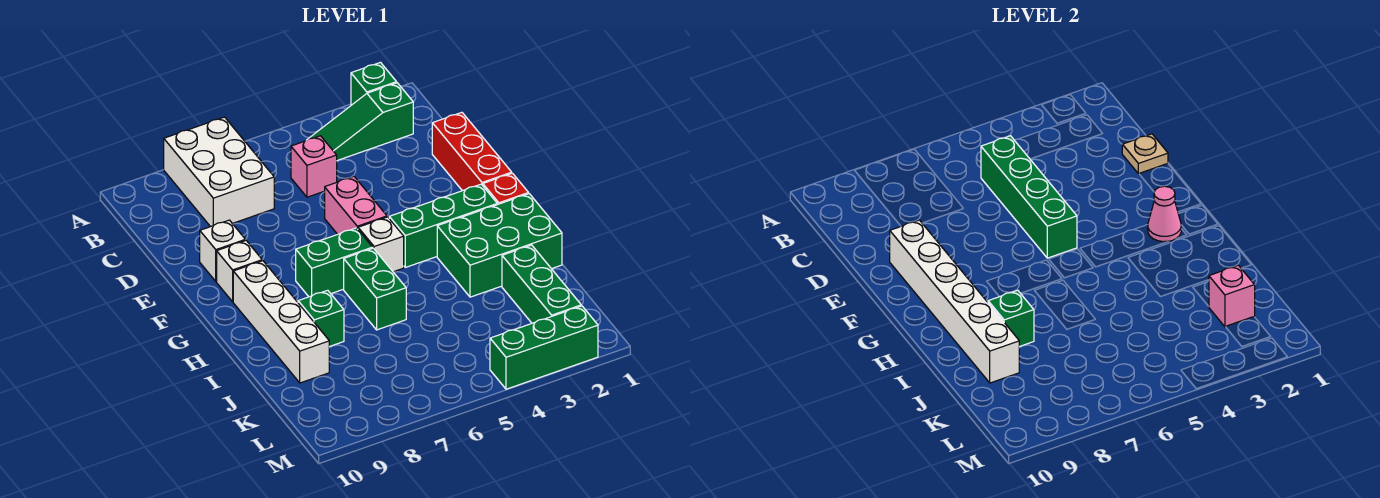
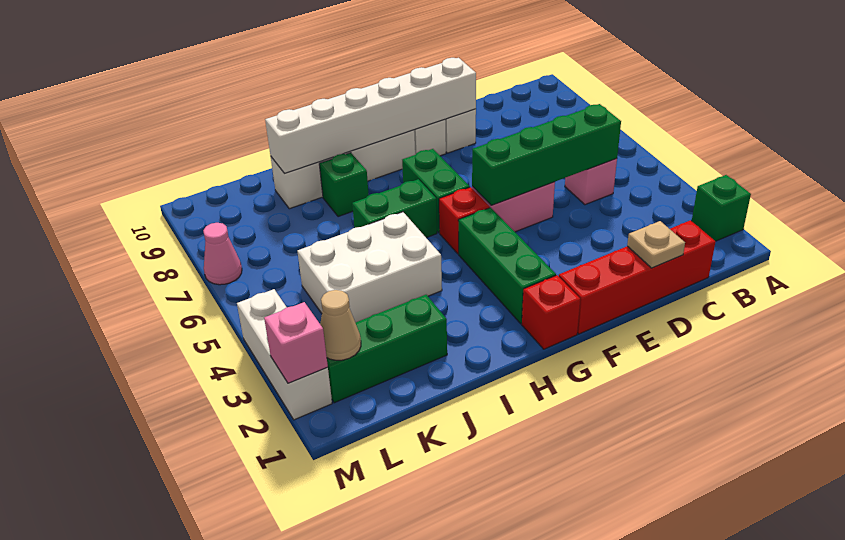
white 2x3 brick [164,117,274,227] -> white 2x3 brick moved to [297,212,442,323]
green 1x3 slope [308,83,413,161] -> none
red 1x3 brick [432,113,512,191] -> red 1x4 brick [559,220,716,334]
pink 1x1 cone [1148,186,1181,242] -> pink 1x1 cone moved to [203,223,242,285]
white 1x1 brick [358,217,404,272] -> red 1x1 brick [439,187,490,254]
green 2x3 brick [437,194,562,297] -> none
green 1x1 brick [988,290,1034,347] -> none
pink 1x1 brick [1209,265,1255,327] -> pink 1x1 brick moved to [264,302,328,383]
none -> tan 1x1 cone [320,290,361,360]
green 1x3 brick [490,306,598,389] -> white 1x3 brick [237,289,332,420]

